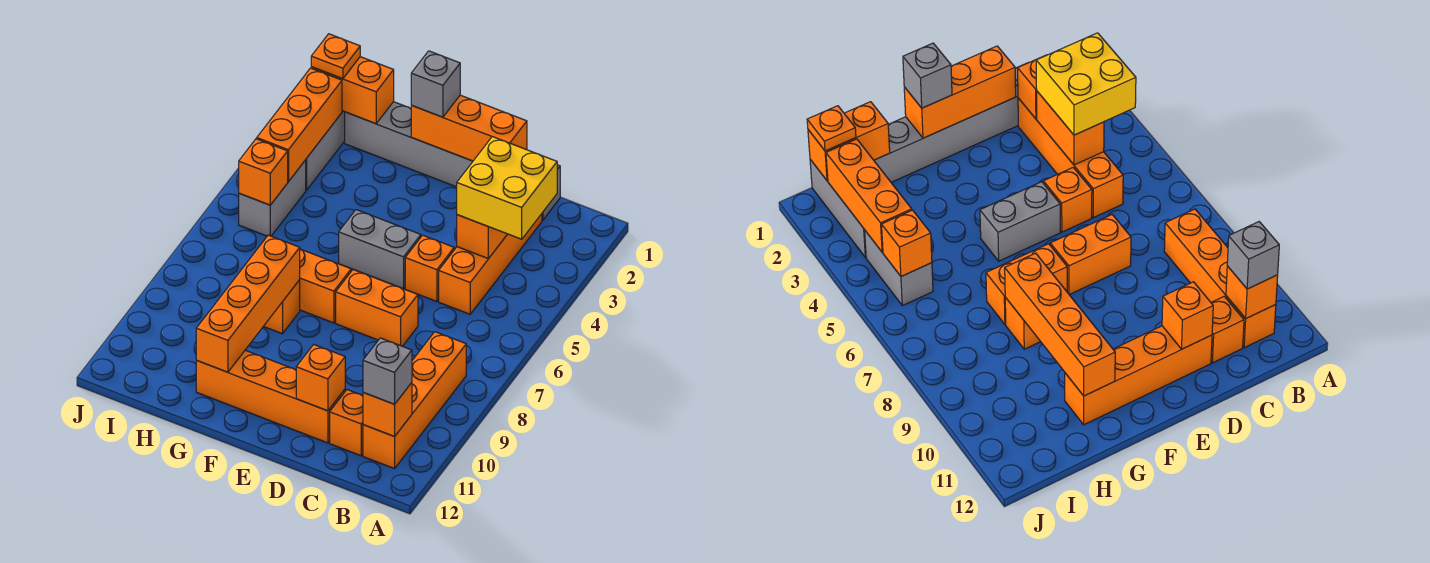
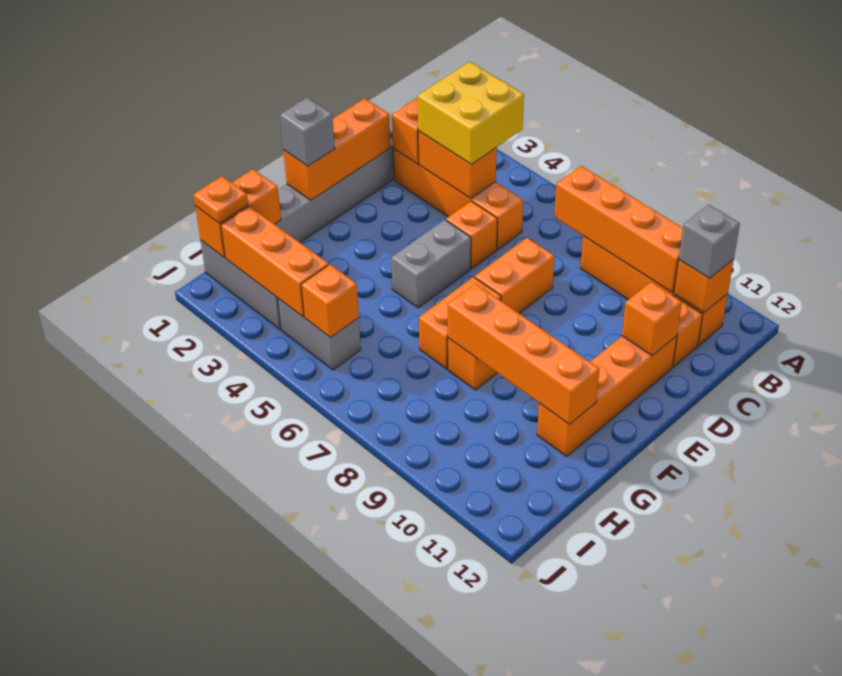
none -> orange 1x4 brick [554,166,683,292]

